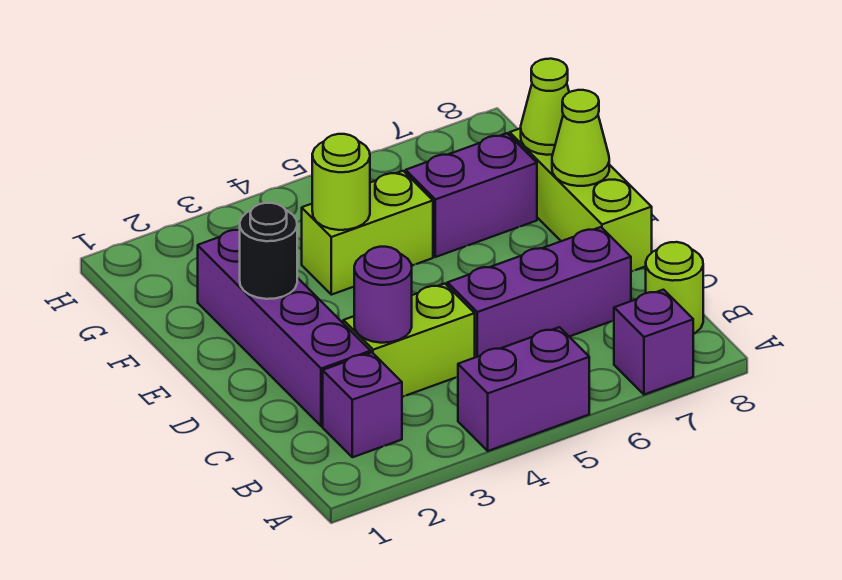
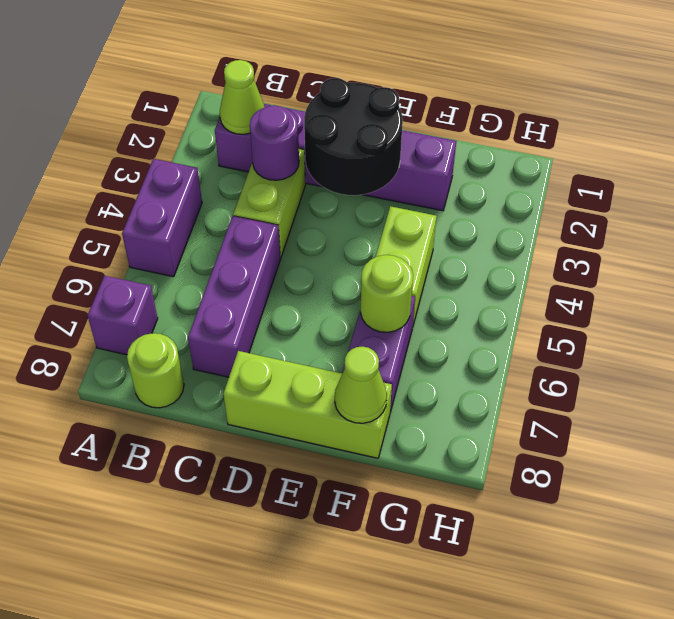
black 1x1 round brick [240,203,297,299] -> black 2x2 round brick [304,78,403,195]
lime 1x1 cone [552,90,609,186] -> lime 1x1 cone moved to [220,60,264,134]
lime 1x1 round brick [312,134,370,230] -> lime 1x1 round brick moved to [361,255,413,332]

